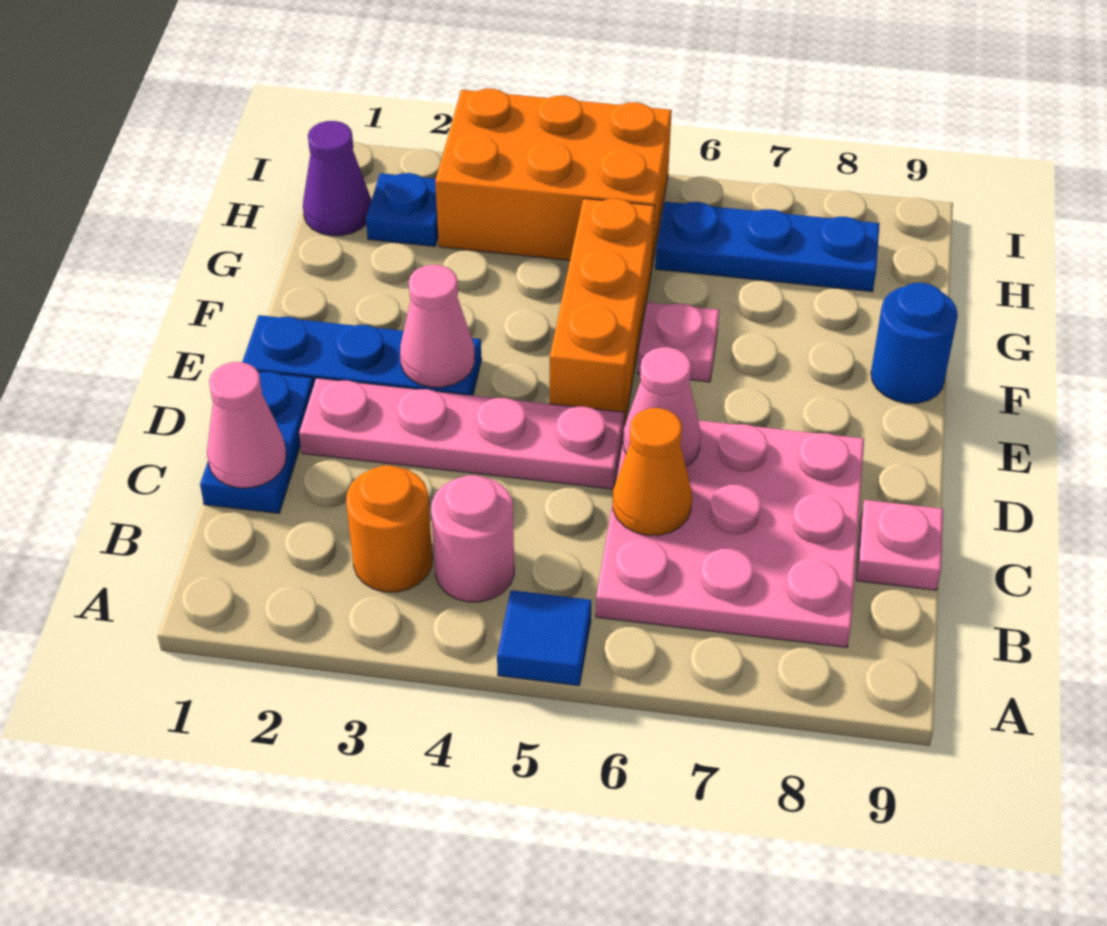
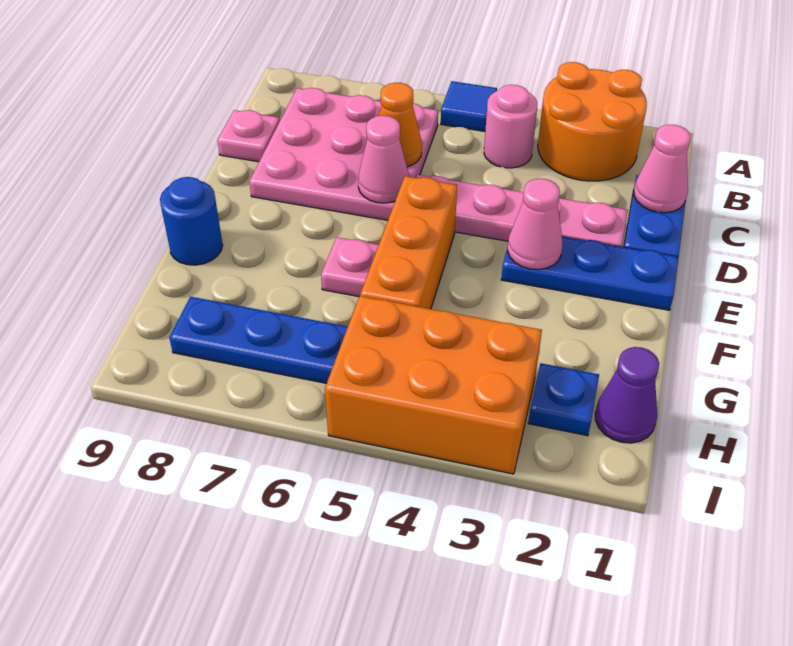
orange 1x1 round brick [346,466,432,592] -> orange 2x2 round brick [538,62,647,181]

